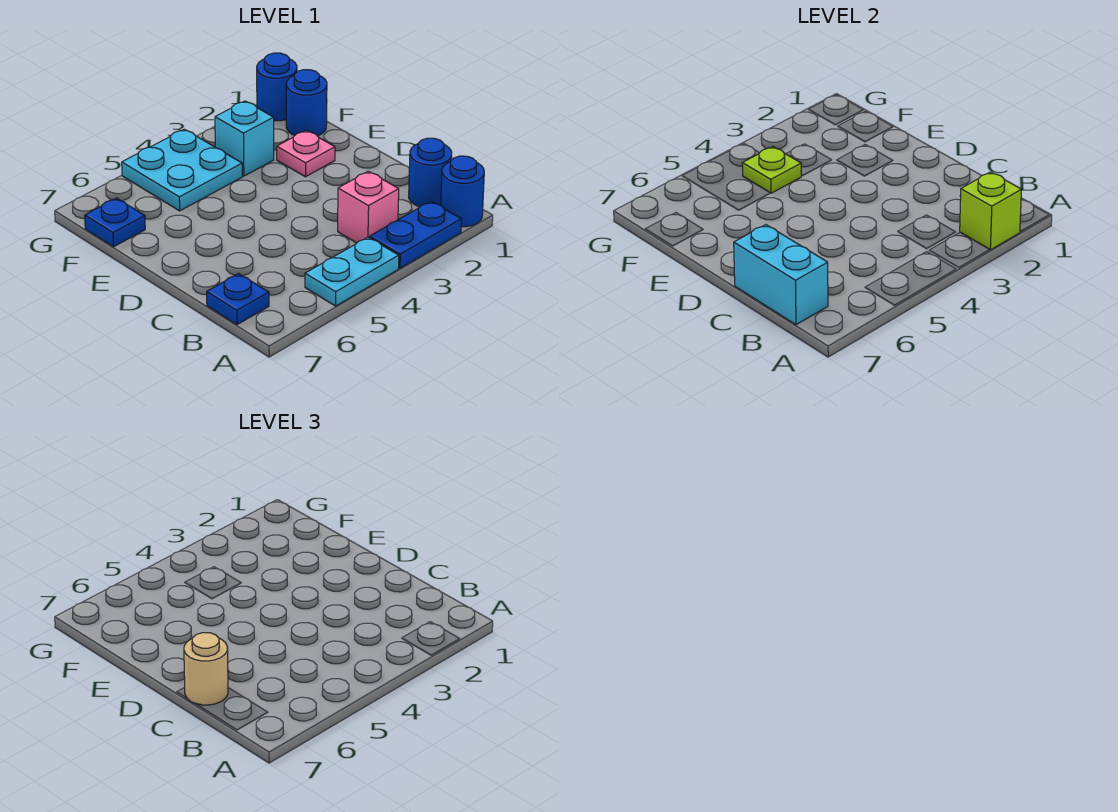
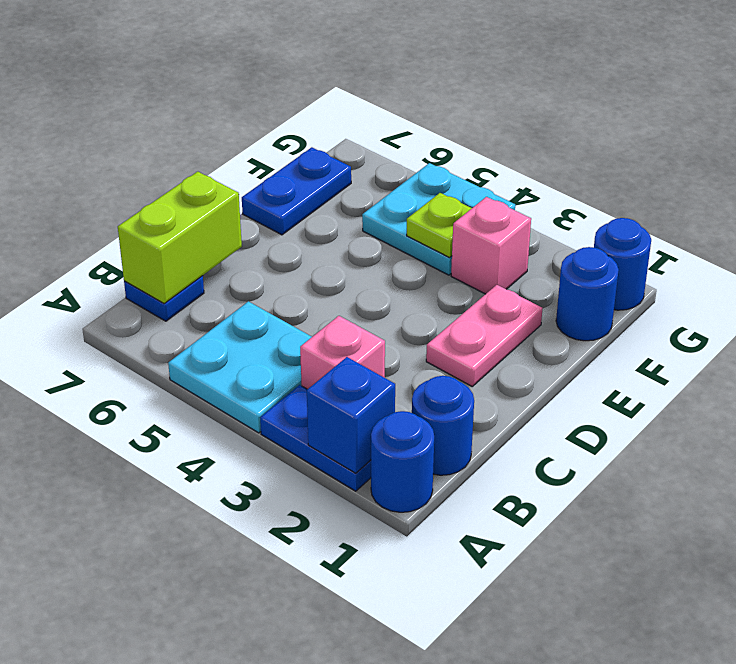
lime 1x1 brick [960,172,1022,250] -> blue 1x1 brick [307,357,395,473]
cyan 1x2 plate [305,237,399,306] -> cyan 2x2 plate [168,301,311,433]
cyan 1x2 brick [734,225,828,325] -> lime 1x2 brick [118,172,242,304]
tan 1x1 round brick [184,633,228,705] -> none
pink 1x1 plate [277,130,335,177] -> pink 1x2 plate [426,285,543,386]
cyan 1x1 brick [215,101,274,176] -> pink 1x1 brick [451,197,531,294]
blue 1x1 plate [85,198,145,247] -> blue 1x2 plate [242,147,351,235]

